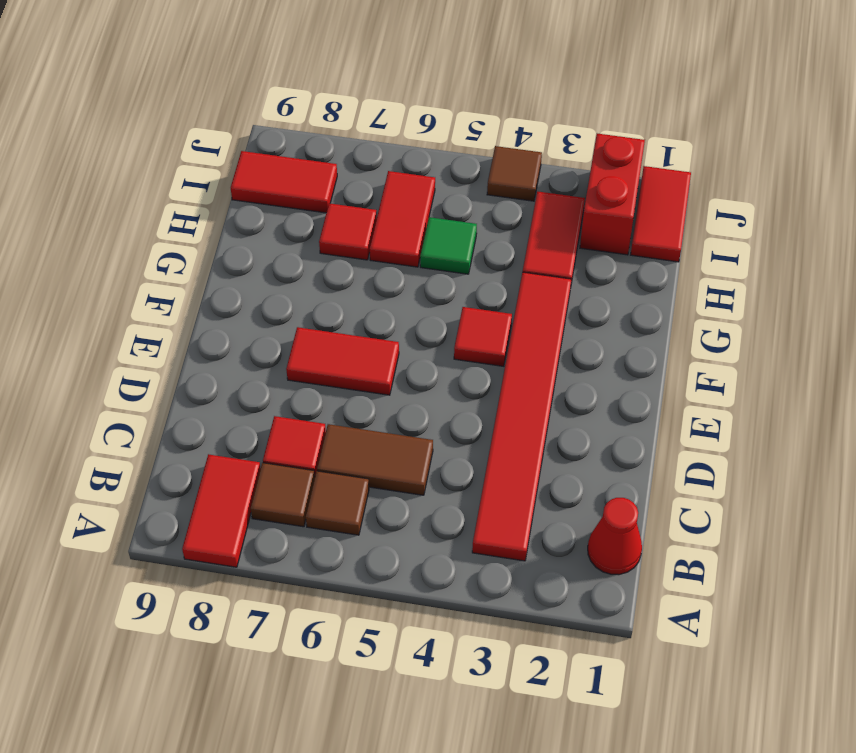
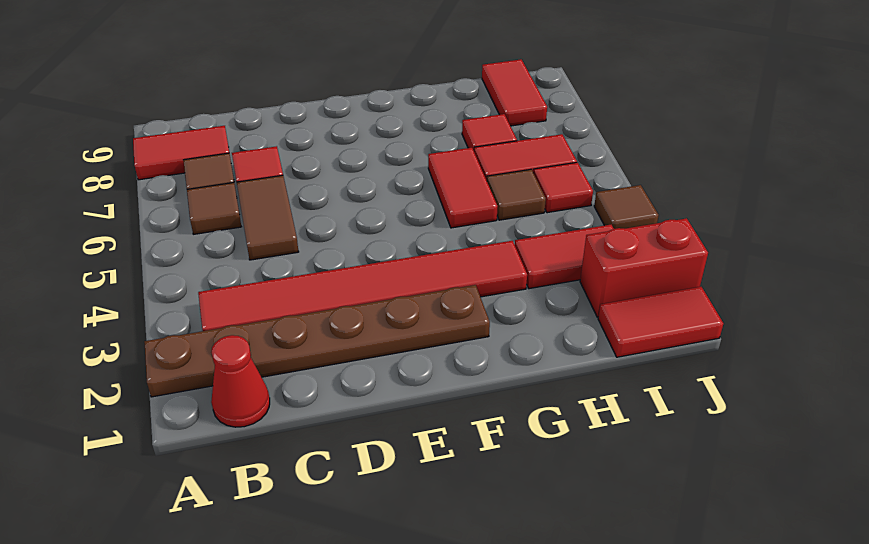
none -> brown 1x6 plate [144,285,490,397]
red 1x2 tile [286,327,399,395] -> red 1x2 tile moved to [428,148,498,228]
red 1x1 tile [454,307,512,366] -> red 1x1 tile moved to [534,162,593,213]
green 1x1 tile [420,217,477,274] -> brown 1x1 tile [487,170,546,220]

